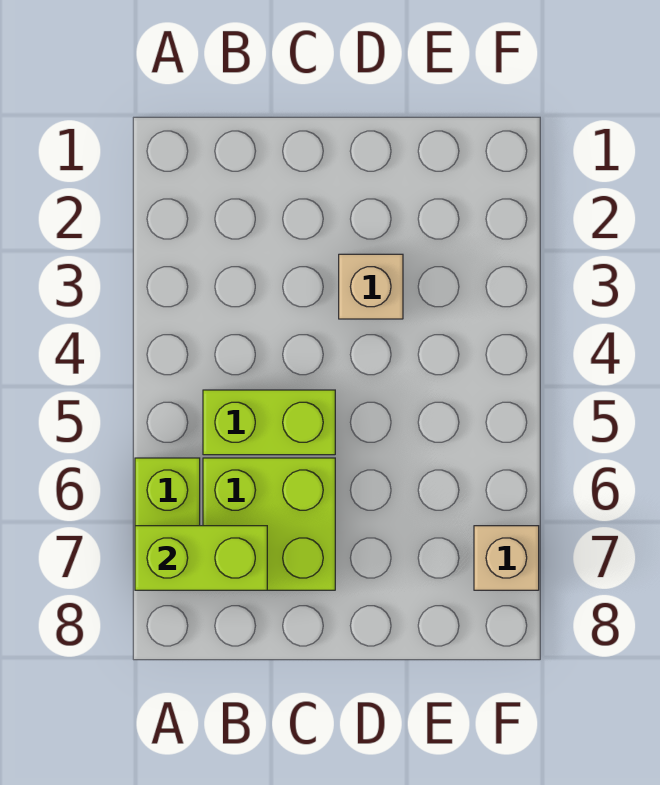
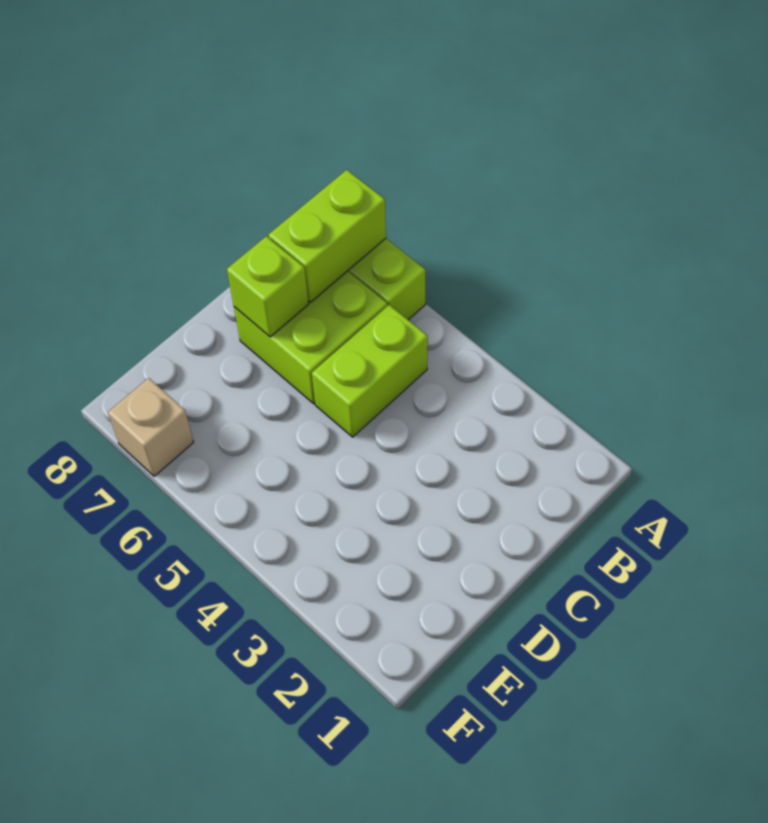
none -> lime 1x1 brick [227,236,308,337]
tan 1x1 brick [339,254,403,319] -> none

